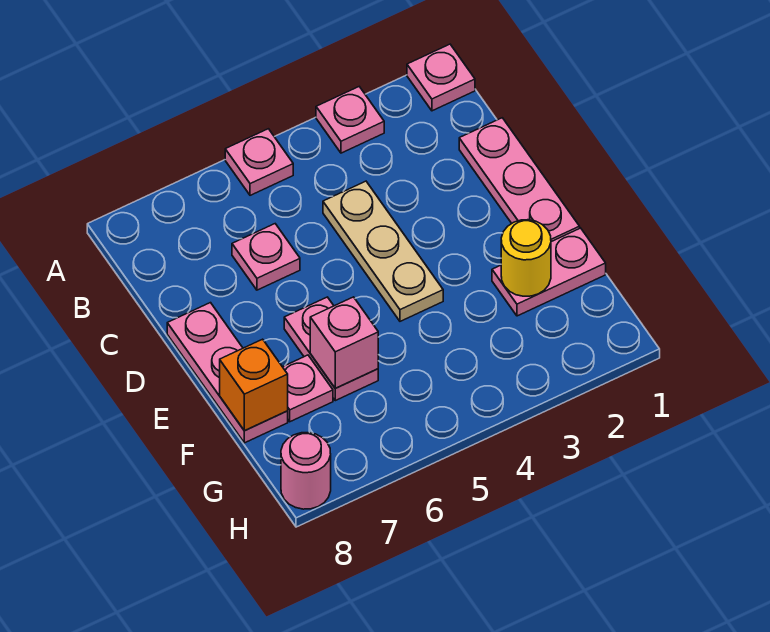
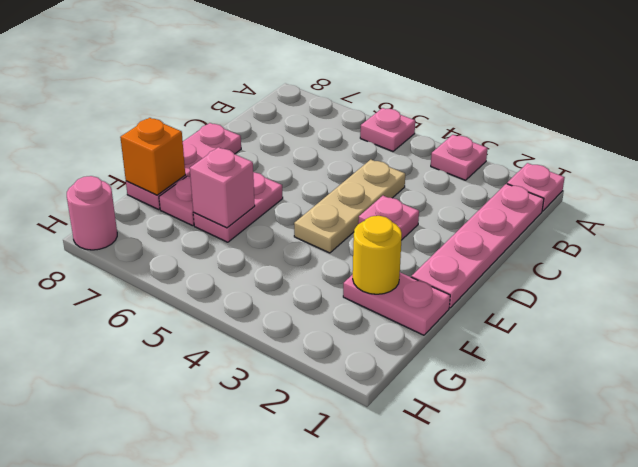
pink 1x3 plate [459,118,580,242] -> pink 1x4 plate [411,184,544,308]
pink 1x1 plate [232,224,300,290] -> pink 1x1 plate moved to [358,196,419,239]

